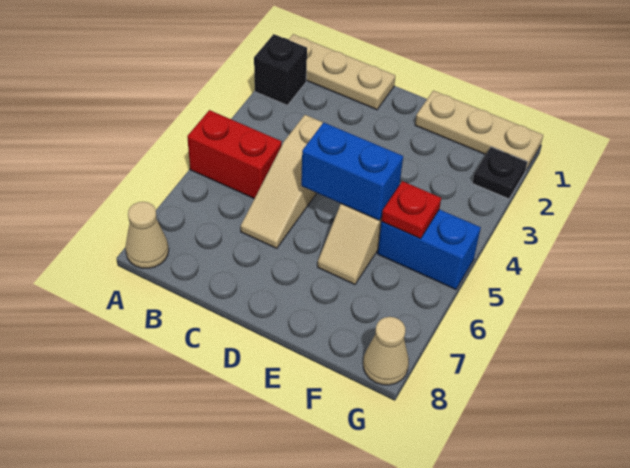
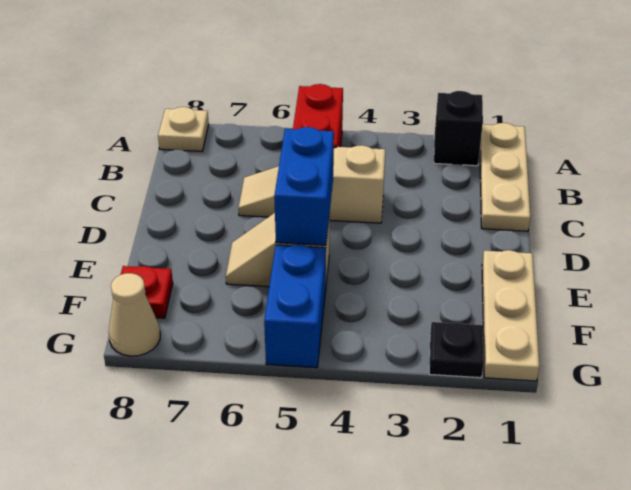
tan 1x1 cone [125,202,169,268] -> tan 1x1 plate [158,107,209,151]
red 1x1 plate [381,181,441,239] -> red 1x1 plate moved to [121,266,173,318]

